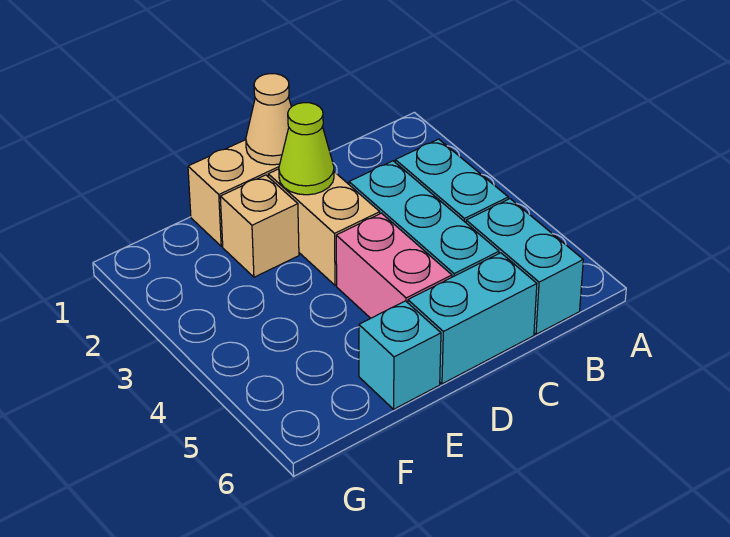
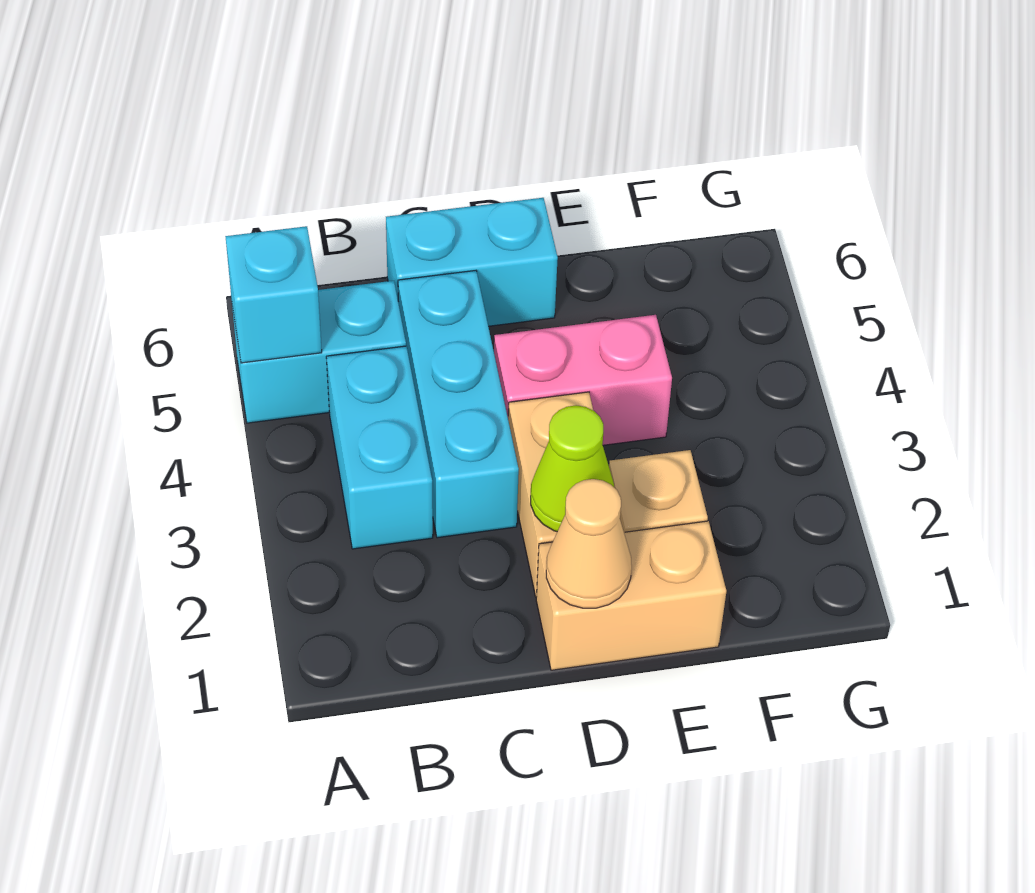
cyan 1x2 brick [466,199,583,334] -> cyan 1x2 brick turned to [232,281,406,423]
pink 1x2 brick [336,213,452,318] -> pink 1x2 brick turned to [494,315,672,445]
cyan 1x1 brick [359,301,441,409] -> cyan 1x1 brick moved to [225,226,322,363]

